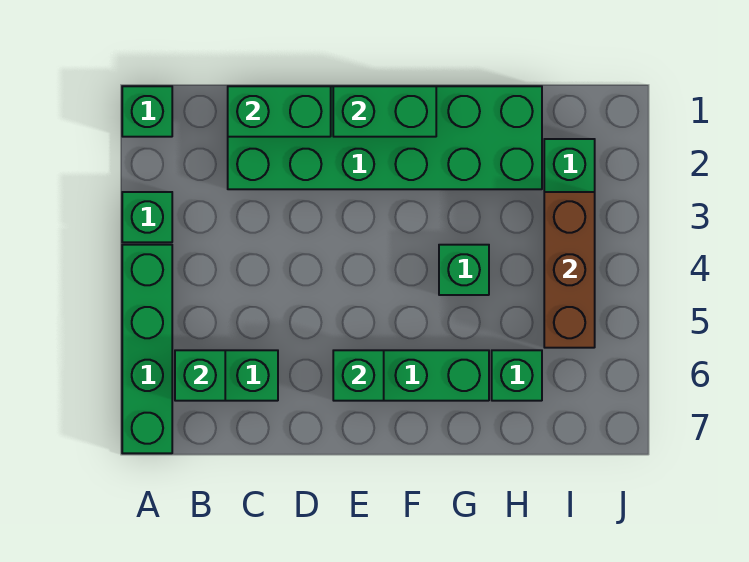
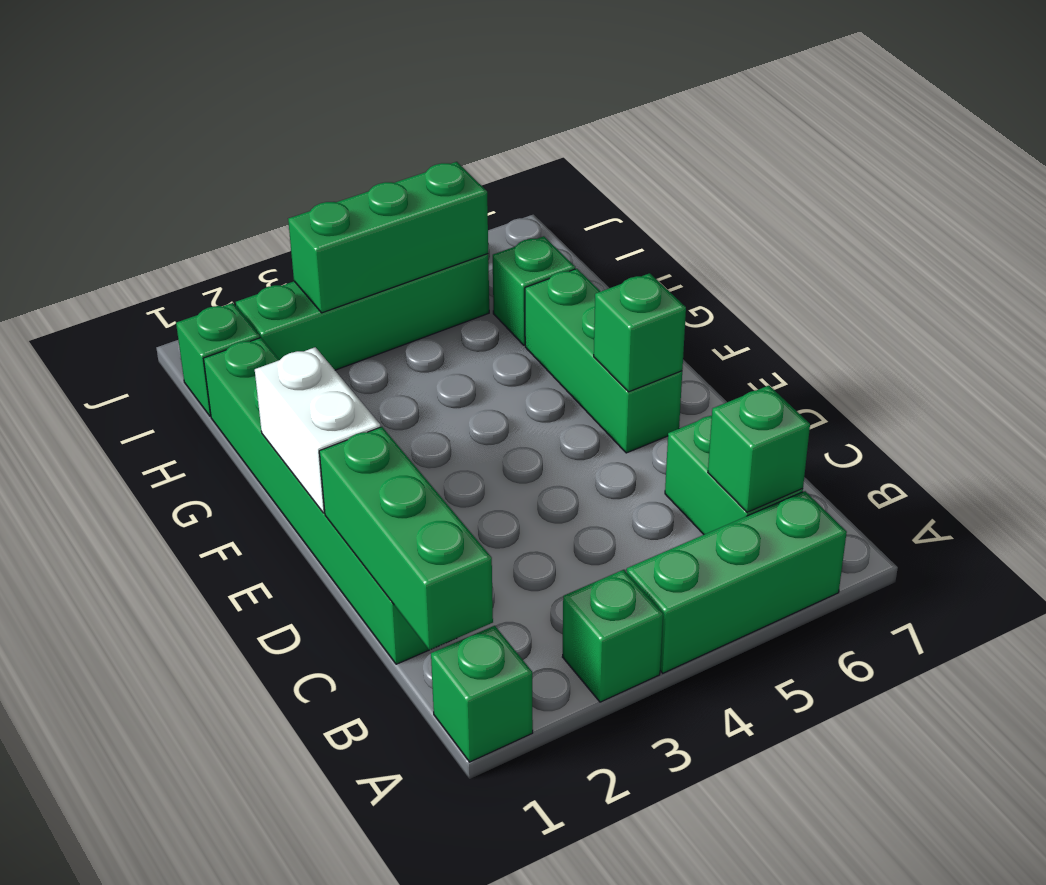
green 1x4 brick [122,245,172,453] -> green 1x3 brick [627,491,847,673]
green 2x6 brick [228,86,542,189] -> green 1x6 brick [204,338,429,664]
green 1x2 brick [228,86,331,137] -> green 1x3 brick [319,427,493,650]
green 1x2 brick [333,86,436,137] -> white 1x2 brick [255,347,381,513]
green 1x1 brick [439,245,489,295] -> green 1x1 brick moved to [176,303,260,416]
brown 1x3 brick [544,192,595,348] -> green 1x3 brick [288,162,488,313]

